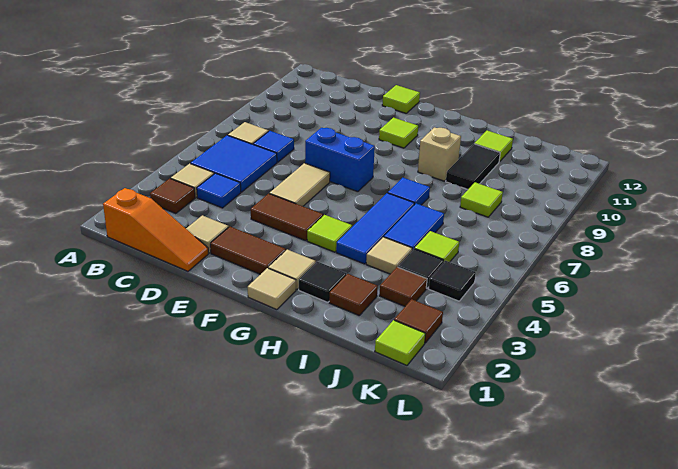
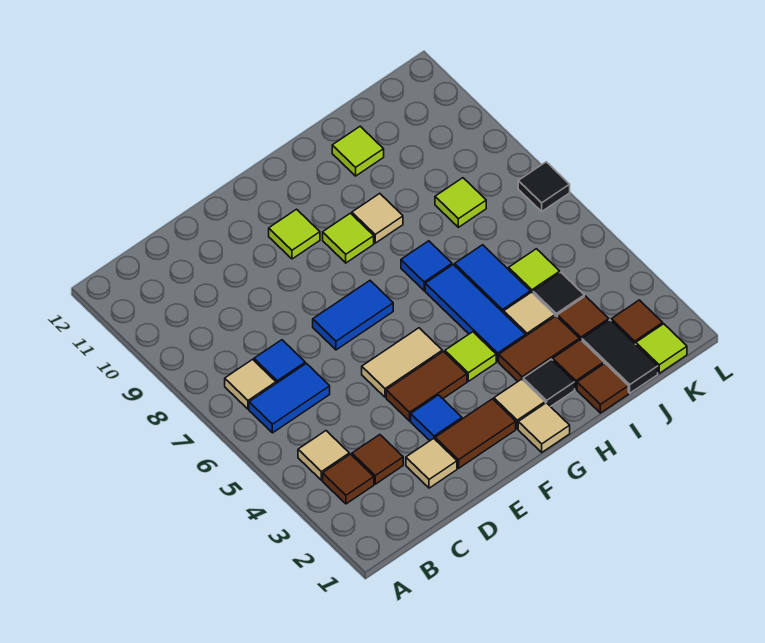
orange 1x3 slope [103,188,208,271] -> none
blue 2x2 tile [191,135,277,192] -> blue 1x2 tile [249,363,330,433]
none -> brown 1x1 tile [352,435,403,484]
blue 1x1 tile [197,173,241,208] -> blue 1x1 tile moved to [411,395,462,441]
tan 1x2 tile [270,163,330,206] -> tan 1x2 tile turned to [362,328,442,397]
blue 1x2 brick [305,128,375,192] -> blue 1x2 tile [313,281,393,350]
lime 1x1 tile [382,85,420,113] -> lime 1x1 tile moved to [323,213,374,263]
none -> brown 1x2 tile [499,316,579,381]
tan 1x1 brick [418,127,461,181] -> tan 1x1 tile [352,194,403,243]
none -> brown 1x1 tile [577,364,628,413]
black 1x2 tile [446,144,500,189] -> black 1x2 tile moved to [582,320,658,393]
black 1x1 tile [429,261,476,301] -> black 1x1 tile moved to [518,162,570,211]

